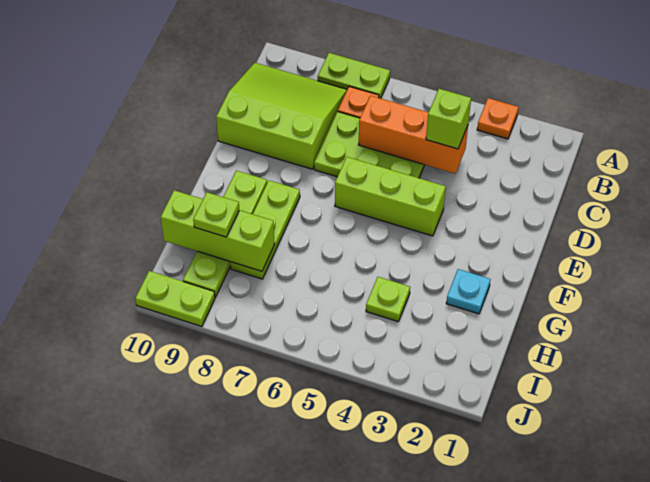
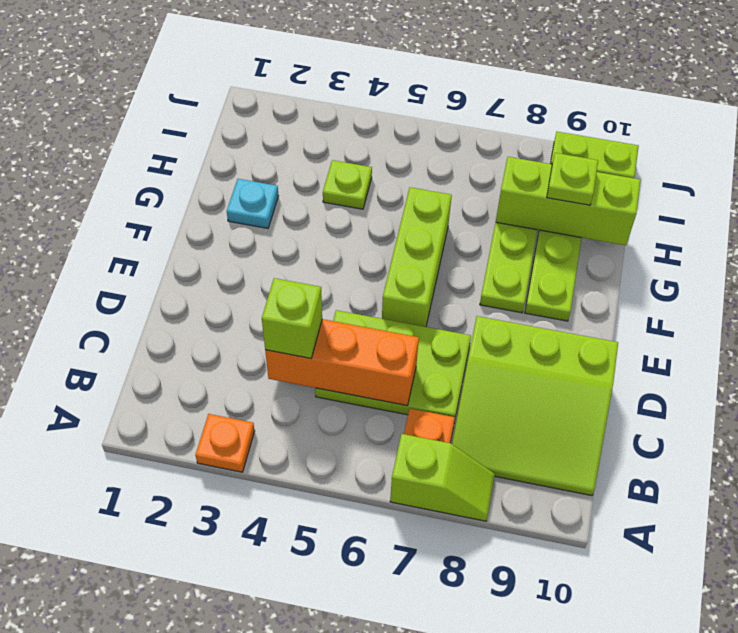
lime 1x2 plate [318,53,390,98] -> lime 1x2 slope [390,434,495,521]
lime 1x3 brick [335,157,446,236] -> lime 1x3 brick turned to [382,187,452,327]

